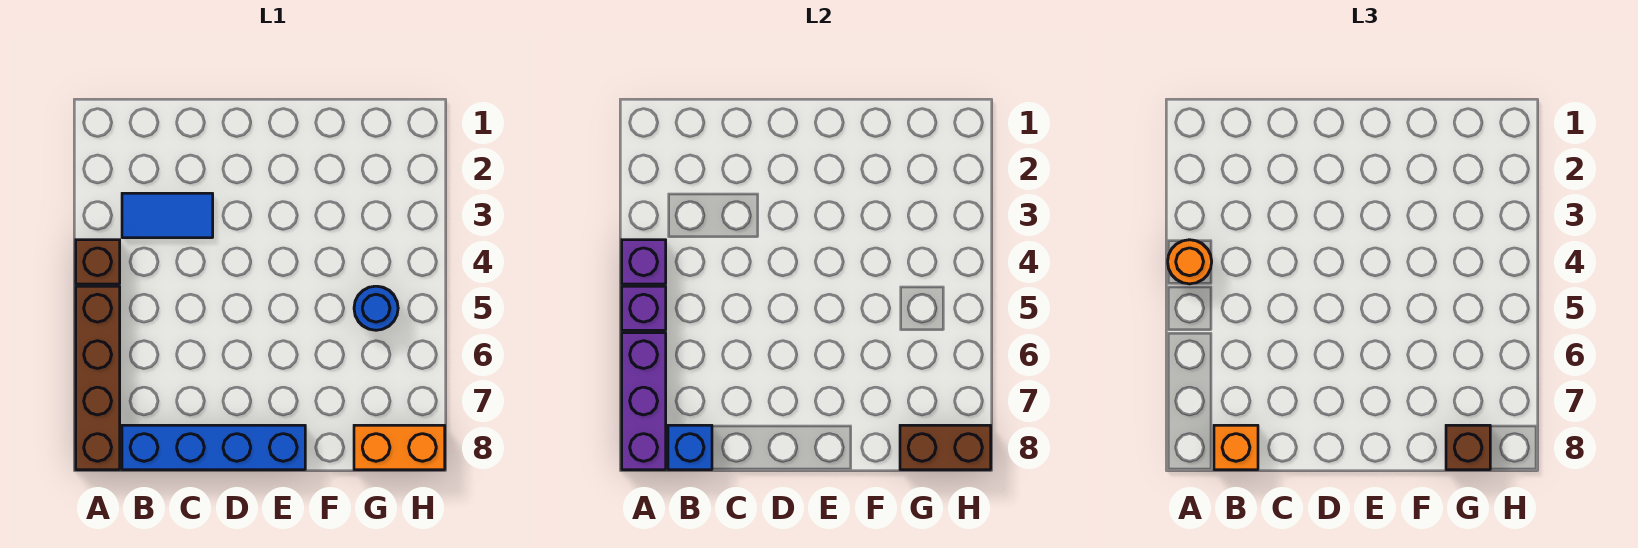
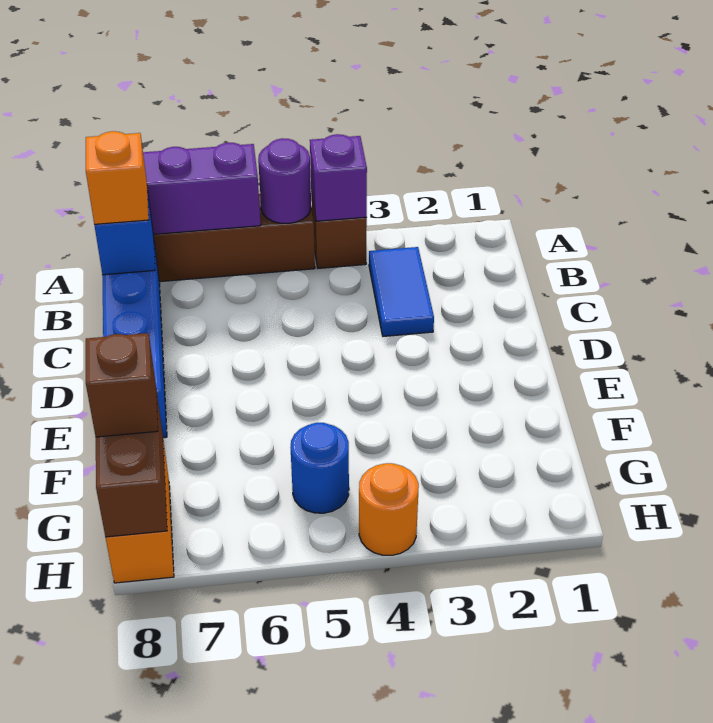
orange 1x1 round brick [1168,240,1212,284] -> orange 1x1 round brick moved to [359,463,419,555]
purple 1x1 brick [622,286,666,330] -> purple 1x1 round brick [258,138,311,224]

